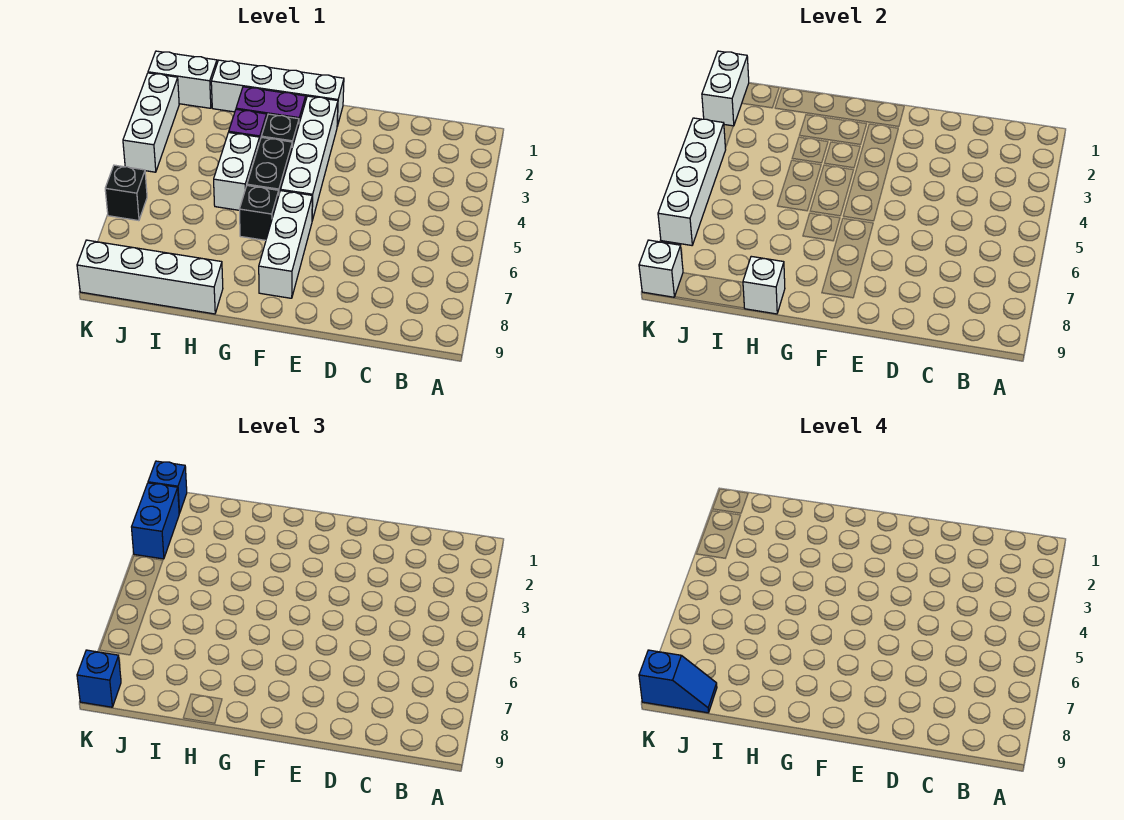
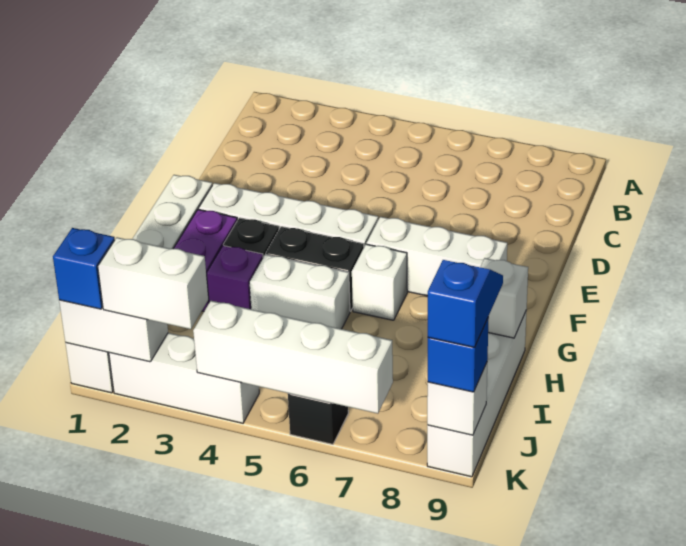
black 1x1 brick [239,186,279,240] -> white 1x1 brick [352,244,407,320]
blue 1x2 brick [132,483,179,559] -> white 1x2 brick [98,237,208,329]

